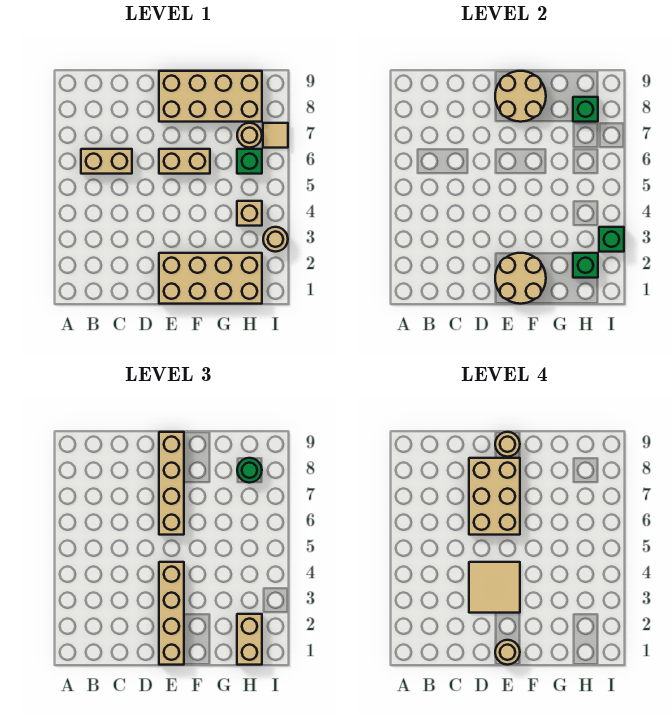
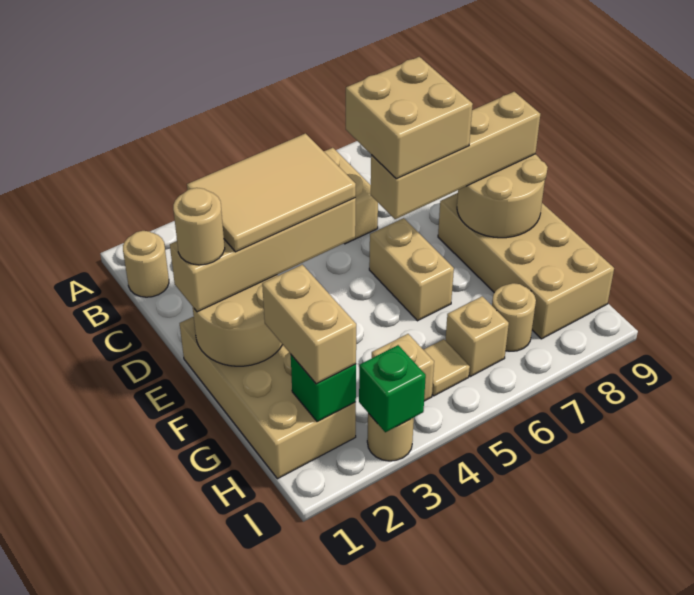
tan 2x2 tile [469,562,520,613] -> tan 2x3 tile [187,133,356,252]
tan 2x3 brick [469,458,520,535] -> tan 2x2 brick [346,57,473,179]
tan 1x1 round brick [495,432,520,457] -> tan 1x1 round brick moved to [123,231,169,297]
tan 1x2 brick [237,614,262,665] -> tan 1x2 brick turned to [262,265,356,384]
green 1x1 brick [237,149,262,174] -> tan 1x1 brick [445,296,509,377]
green 1x1 brick [573,97,598,122] -> none
green 1x1 round brick [237,458,262,483] -> none
tan 1x1 tile [263,123,288,148] -> tan 1x1 tile moved to [424,339,470,396]

